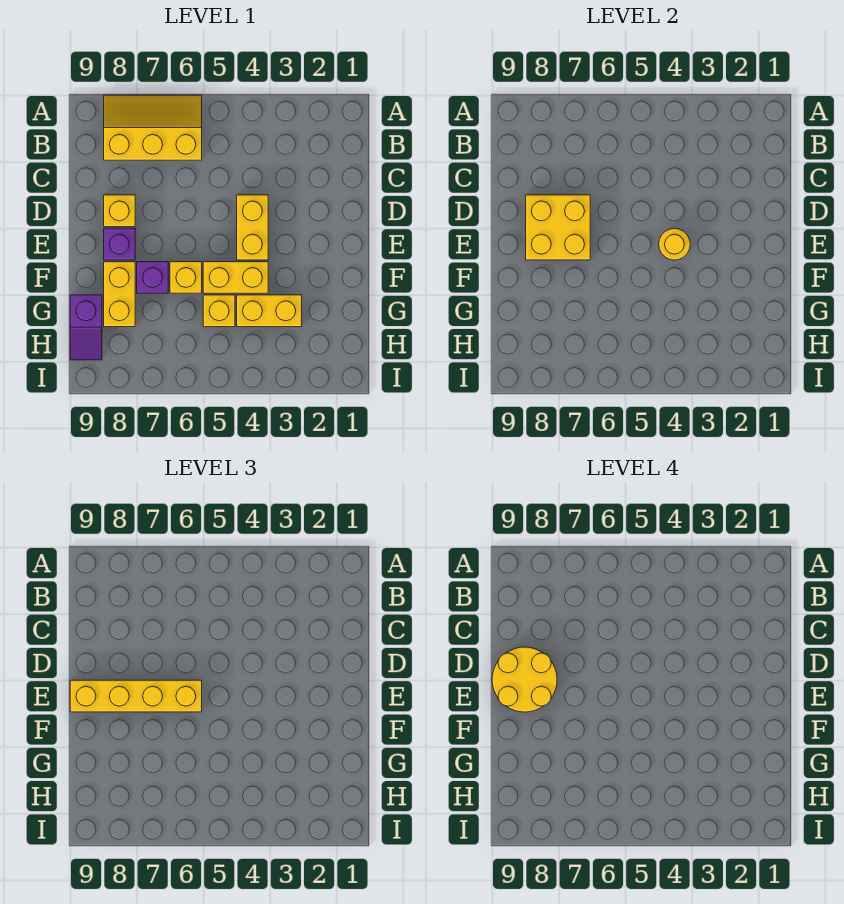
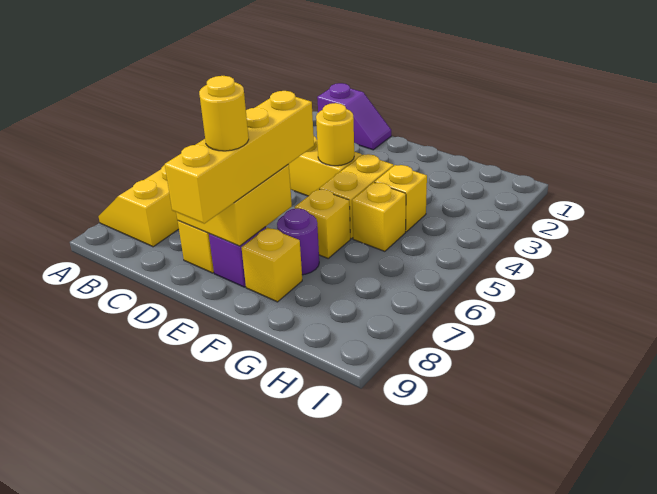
yellow 2x2 round brick [492,647,557,712] -> yellow 1x1 round brick [199,76,249,151]
purple 1x1 brick [137,262,168,293] -> purple 1x1 round brick [277,208,319,275]
yellow 1x2 brick [104,262,135,327] -> yellow 1x1 brick [241,227,302,302]
yellow 1x2 brick [237,295,302,327] -> yellow 1x1 brick [375,165,427,232]
purple 1x2 slope [70,295,102,360] -> purple 1x2 slope moved to [317,83,391,150]

